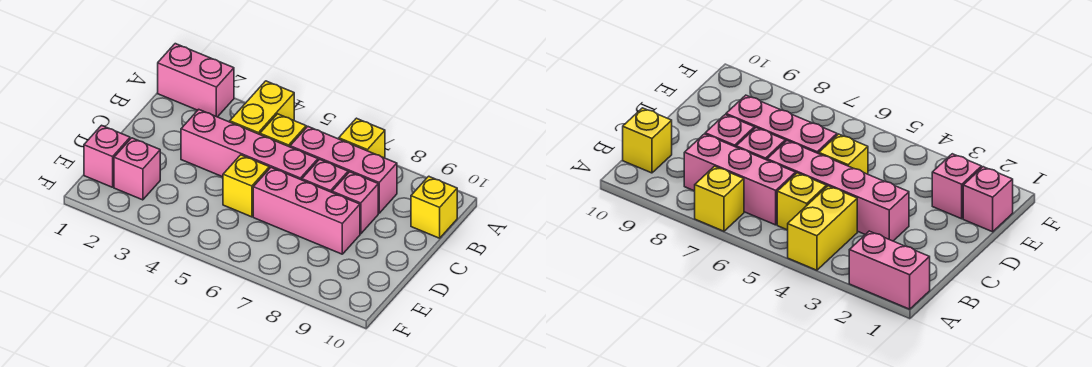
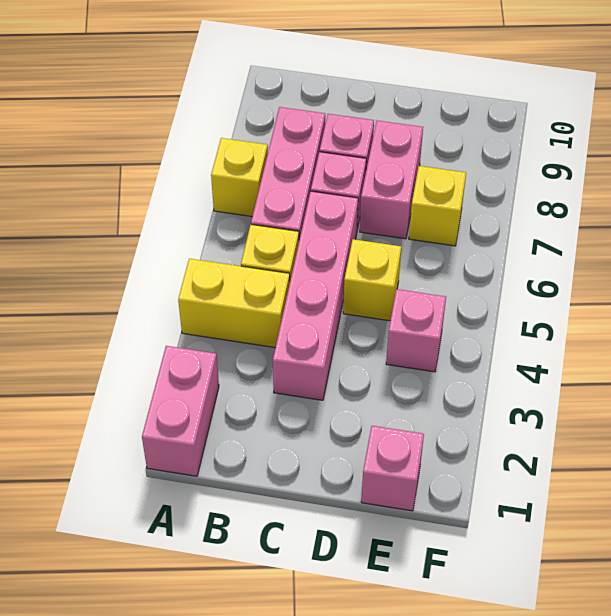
yellow 1x1 brick [411,176,457,238] -> yellow 1x1 brick moved to [409,166,466,246]
pink 1x3 brick [253,167,360,254] -> pink 1x2 brick [360,121,423,239]
pink 1x1 brick [114,138,160,200] -> pink 1x1 brick moved to [386,289,446,372]

